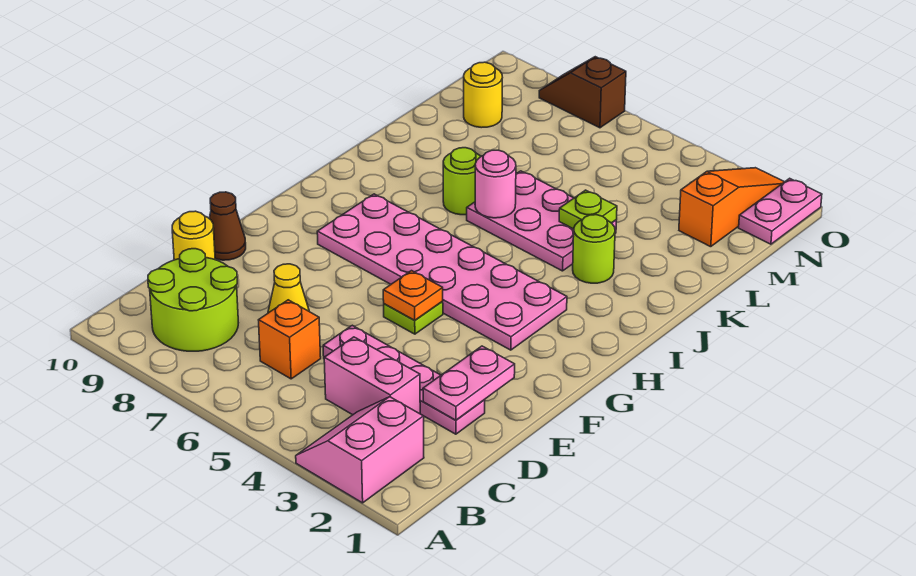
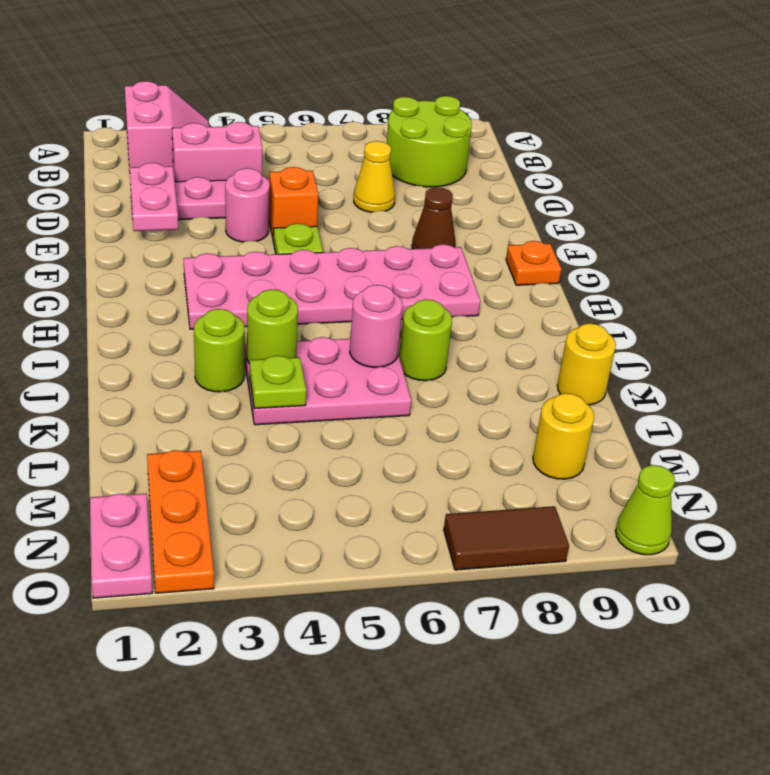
orange 1x1 brick [259,300,321,379] -> orange 1x1 brick moved to [269,167,318,241]
yellow 1x1 round brick [172,211,215,260] -> yellow 1x1 round brick moved to [557,323,616,405]
none -> pink 1x1 round brick [225,168,270,242]
brown 1x1 cone [209,192,246,260] -> brown 1x1 cone moved to [412,187,456,249]
orange 1x1 plate [383,271,443,320] -> orange 1x1 plate moved to [506,241,561,285]
none -> lime 1x1 round brick [247,289,298,364]
orange 1x3 slope [679,168,784,247] -> orange 1x3 plate [147,450,214,593]
brown 1x2 slope [539,57,626,128] -> brown 1x2 tile [444,506,569,570]
none -> lime 1x1 cone [615,465,675,555]

